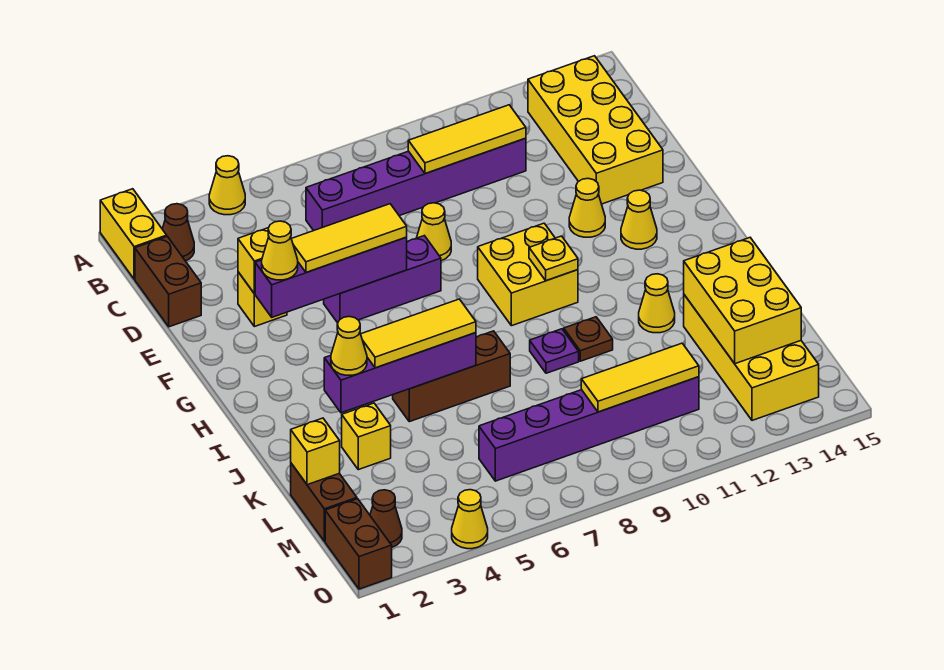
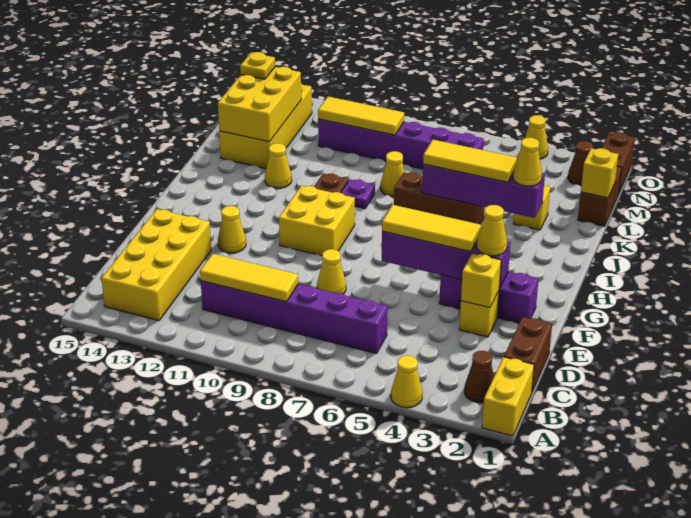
purple 1x3 brick [324,236,441,323] -> purple 1x3 brick moved to [439,272,538,323]
yellow 1x1 cone [621,190,657,249] -> yellow 1x1 cone moved to [380,151,405,197]
yellow 1x1 plate [529,236,578,281] -> yellow 1x1 plate moved to [240,52,275,79]

